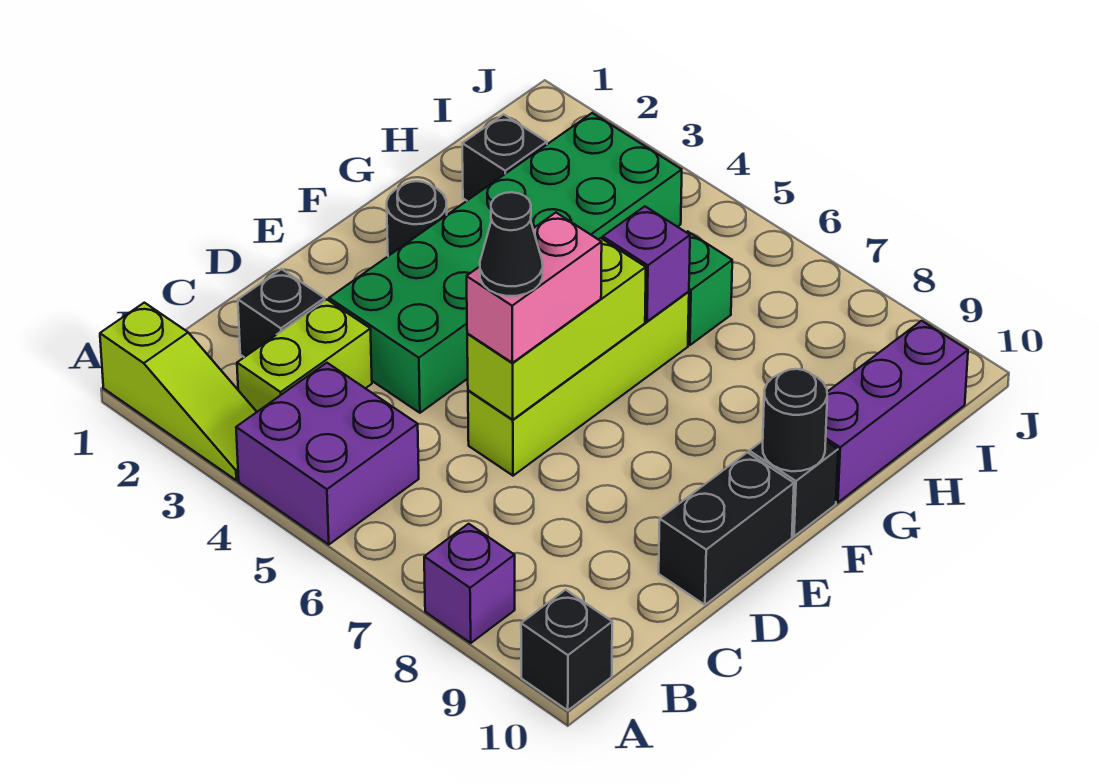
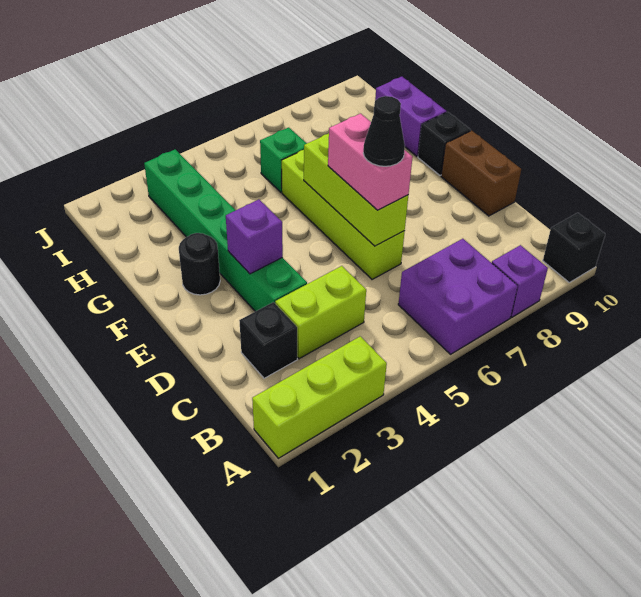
lime 1x3 slope [100,303,257,480] -> lime 1x3 brick [252,336,387,458]
purple 2x2 brick [236,363,419,544] -> purple 2x2 brick moved to [398,239,518,354]
lime 1x2 brick [237,300,372,412] -> lime 1x2 brick turned to [275,266,366,359]
green 2x6 brick [329,113,682,413] -> green 1x6 brick [144,149,307,312]
black 1x2 brick [659,452,794,605] -> brown 1x2 brick [441,131,521,216]
black 1x1 round brick [763,369,827,471] -> none
purple 1x1 brick [603,206,690,321] -> purple 1x1 brick moved to [226,200,283,274]
purple 1x3 brick [826,321,968,503] -> purple 1x2 brick [375,77,446,156]
black 1x1 brick [462,114,547,201] -> none

